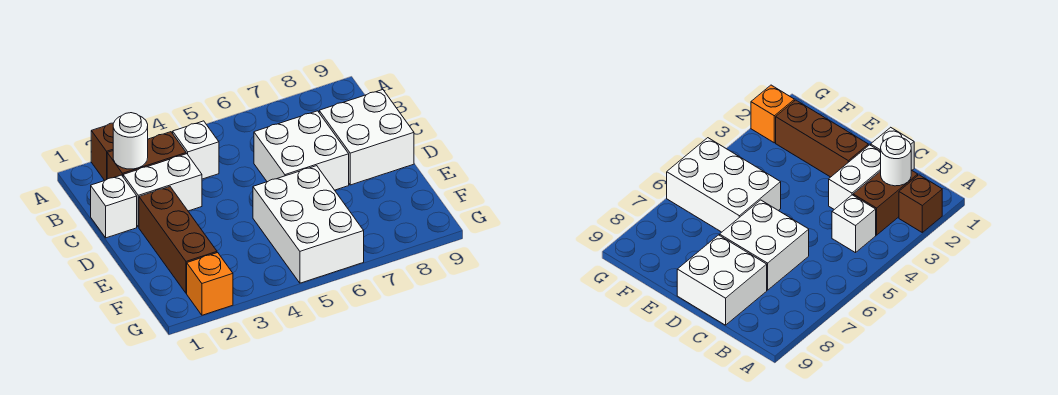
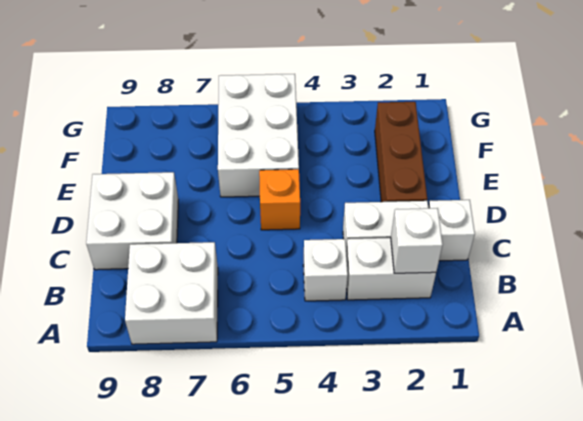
brown 1x1 brick [91,123,113,180] -> none
brown 1x2 brick [107,132,186,179] -> white 1x2 brick [346,238,436,300]
white 1x1 round brick [113,113,148,169] -> white 1x1 brick [391,208,443,273]
white 2x2 brick [254,111,349,190] -> white 2x2 brick moved to [125,242,218,344]
orange 1x1 brick [187,253,233,315] -> orange 1x1 brick moved to [259,169,300,230]

